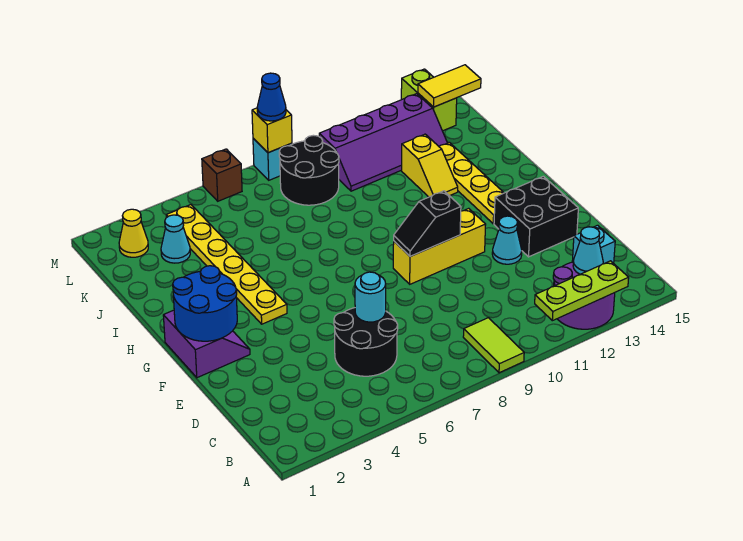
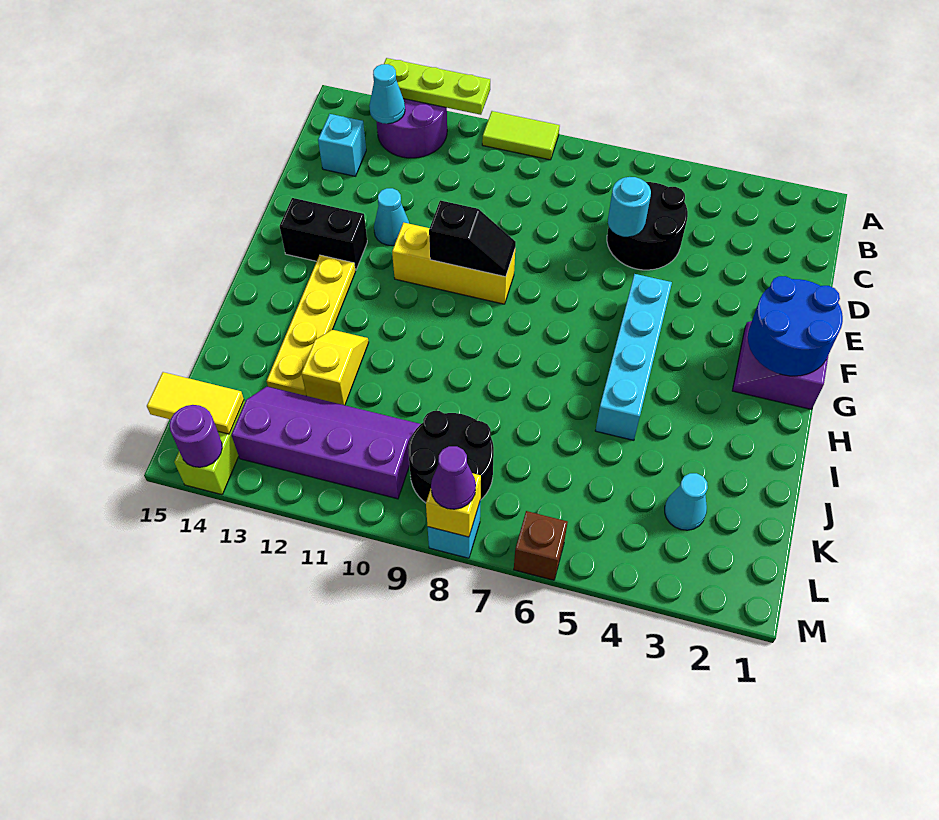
lime 1x2 tile [463,318,524,373] -> lime 1x2 tile turned to [482,111,560,160]
black 2x2 brick [494,176,578,257] -> black 1x2 brick [280,198,367,270]
none -> cyan 1x4 brick [595,274,672,440]
yellow 1x6 plate [166,205,287,324] -> none
yellow 1x1 cone [119,209,148,257] -> none
blue 1x1 cone [257,73,286,121] -> purple 1x1 cone [431,446,476,509]
none -> purple 1x1 round brick [169,405,222,467]

